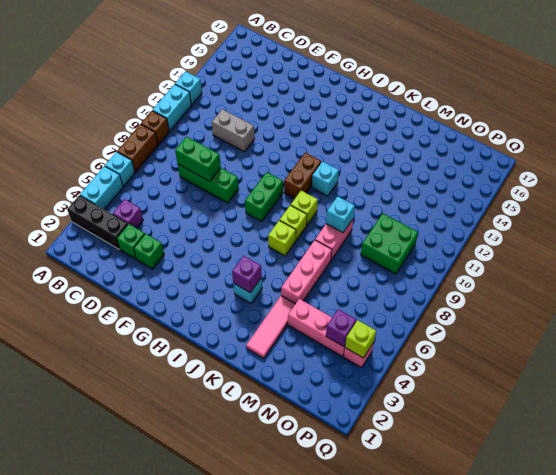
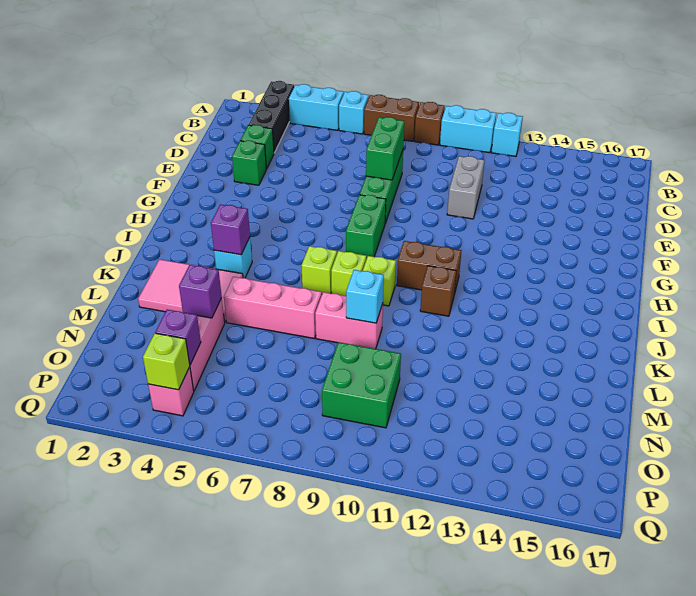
purple 1x1 brick [113,199,143,228] -> purple 1x1 brick moved to [179,265,222,318]
green 1x2 brick [245,172,283,222] -> green 1x2 brick turned to [346,195,386,259]
cyan 1x1 brick [312,161,339,196] -> brown 1x1 brick [420,266,456,316]
pink 1x3 tile [246,296,295,358] -> pink 2x3 tile [138,259,243,322]

